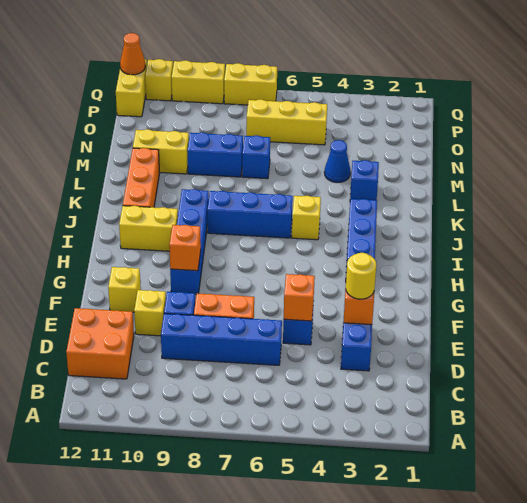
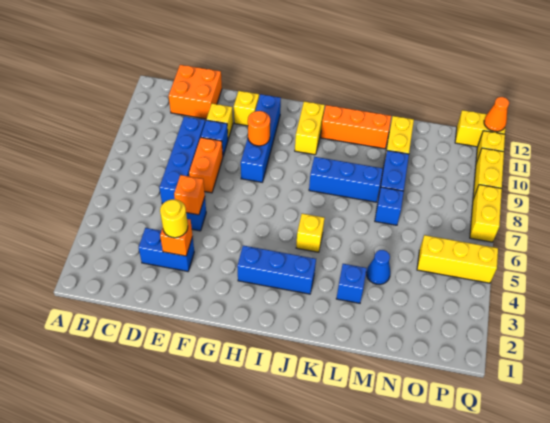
blue 1x4 brick [170,189,209,294] -> blue 1x4 brick turned to [241,94,281,182]
orange 1x1 brick [169,225,201,271] -> orange 1x1 round brick [248,111,270,146]
blue 1x3 brick [207,191,293,238] -> blue 1x3 brick turned to [309,157,383,202]
yellow 1x3 brick [246,99,327,145] -> yellow 1x3 brick turned to [417,235,498,283]

